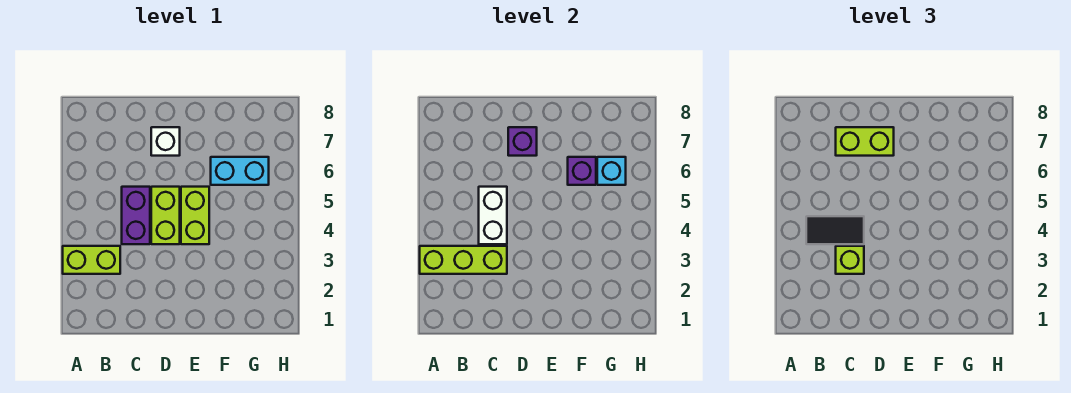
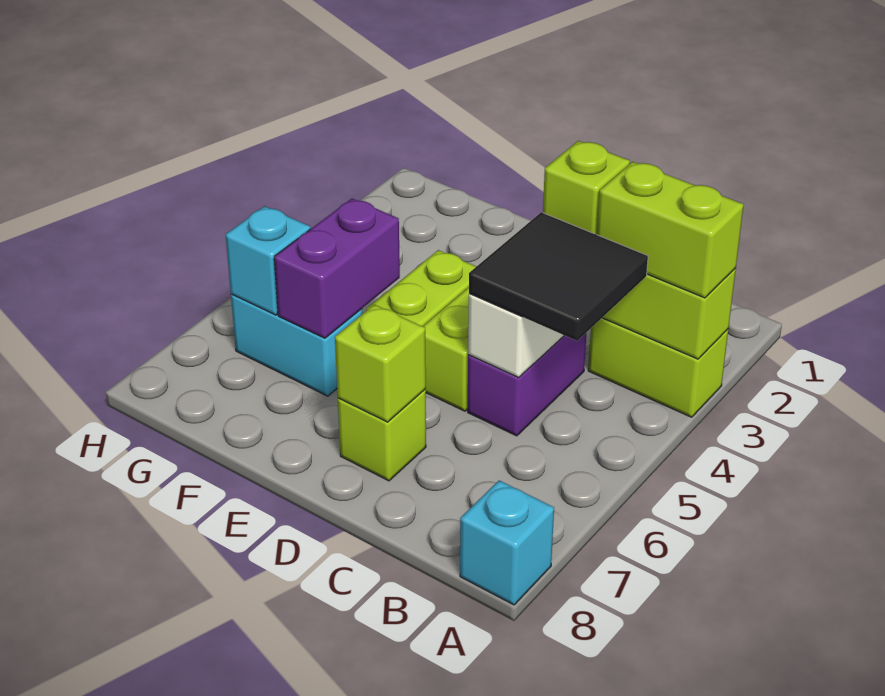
none -> cyan 1x1 brick [460,480,554,605]
black 1x2 tile [806,216,864,244] -> black 2x2 tile [469,212,648,341]
lime 1x2 brick [836,127,894,156] -> lime 1x2 brick moved to [597,162,744,298]
white 1x1 brick [151,127,180,156] -> lime 1x1 brick [338,390,426,481]
purple 1x1 brick [508,127,537,156] -> lime 1x1 brick [335,305,426,422]
purple 1x1 brick [568,157,596,185] -> purple 1x2 brick [274,199,400,338]

